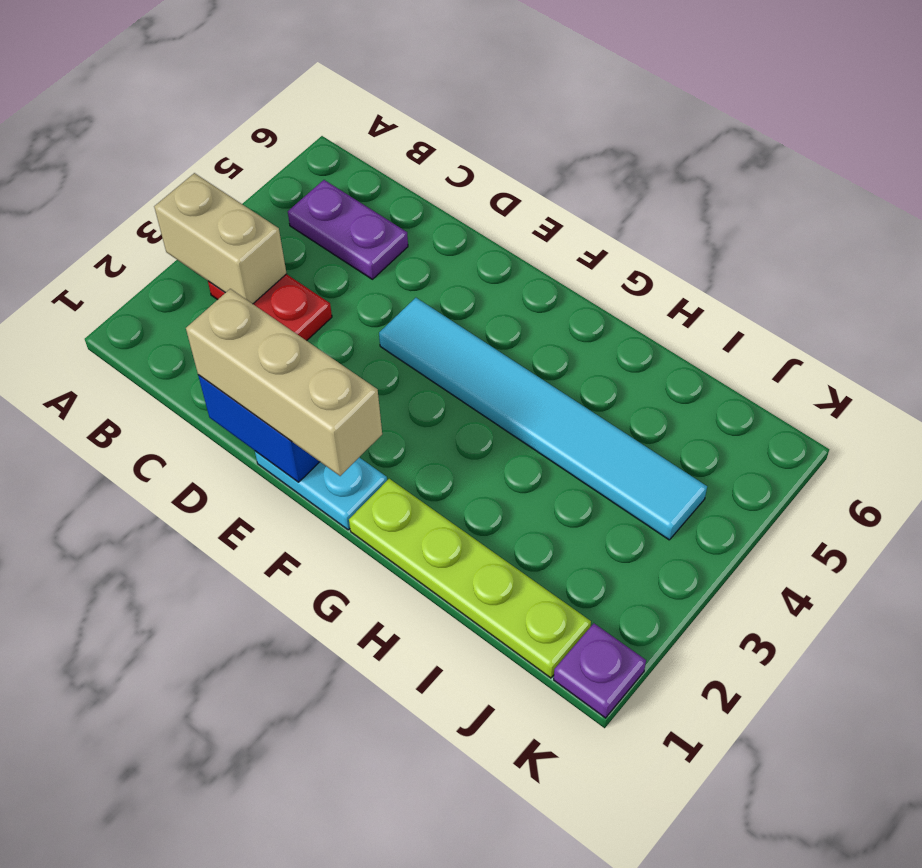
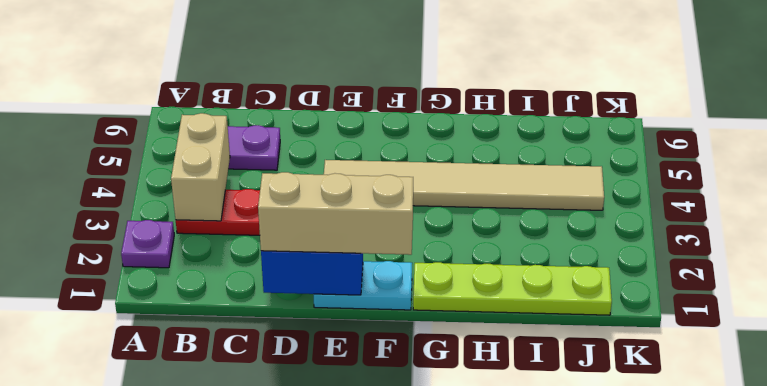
tan 1x2 brick [154,173,287,304] -> tan 1x2 brick turned to [171,113,230,221]
cyan 1x6 tile [379,298,707,540] -> tan 1x6 tile [324,160,604,210]
purple 1x1 plate [554,623,646,718] -> purple 1x1 plate moved to [121,220,174,268]

